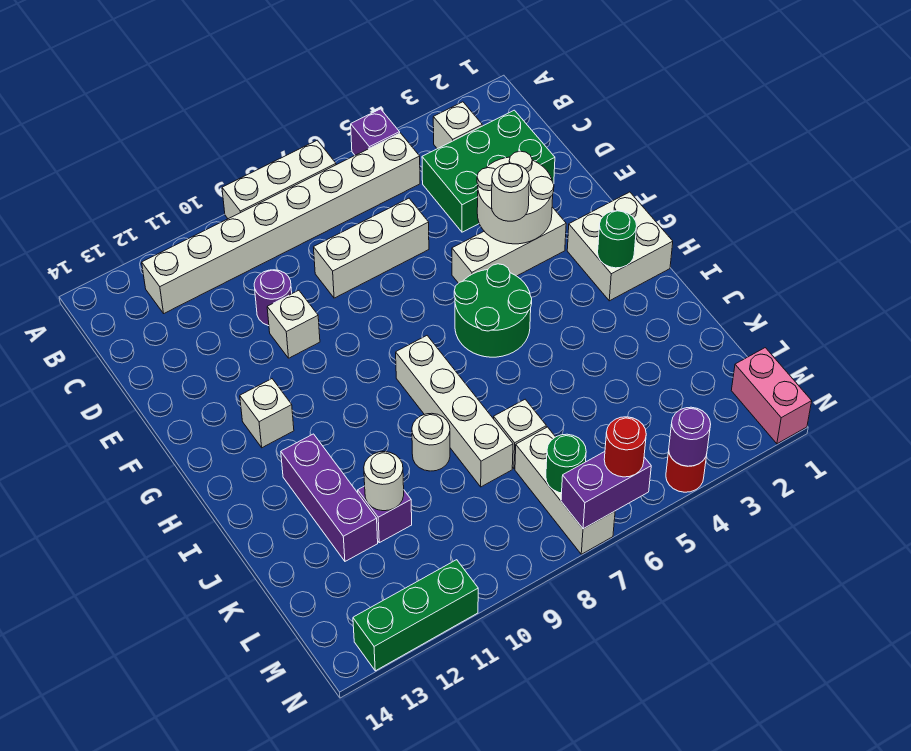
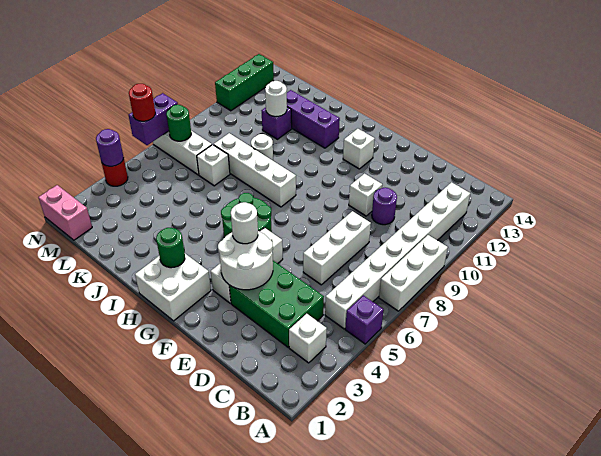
green 2x3 brick [422,110,555,232] -> green 2x3 brick turned to [229,261,324,347]

